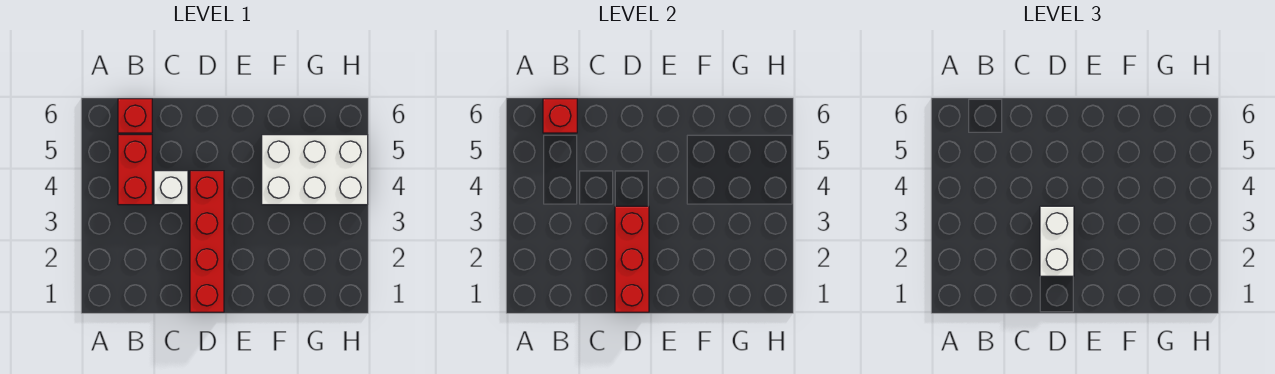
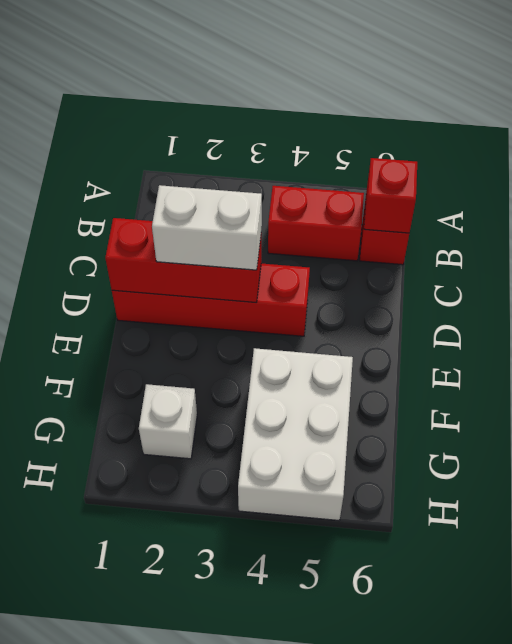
white 1x1 brick [154,171,188,205] -> white 1x1 brick moved to [139,384,197,459]

